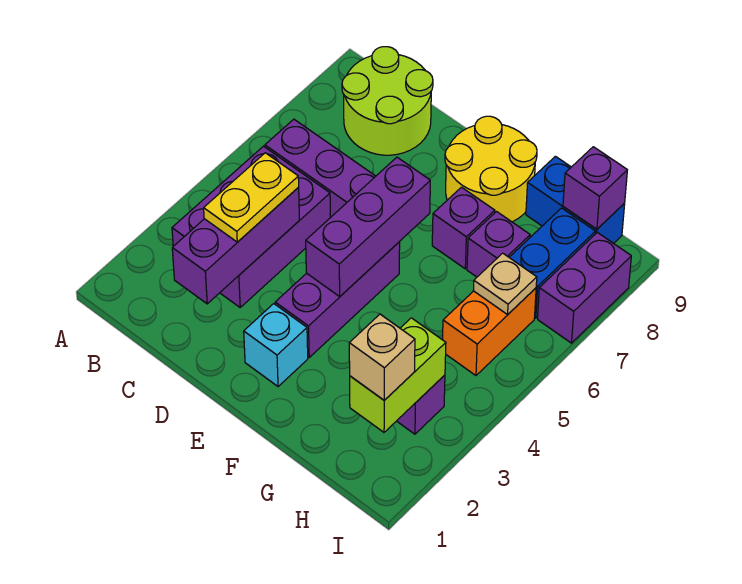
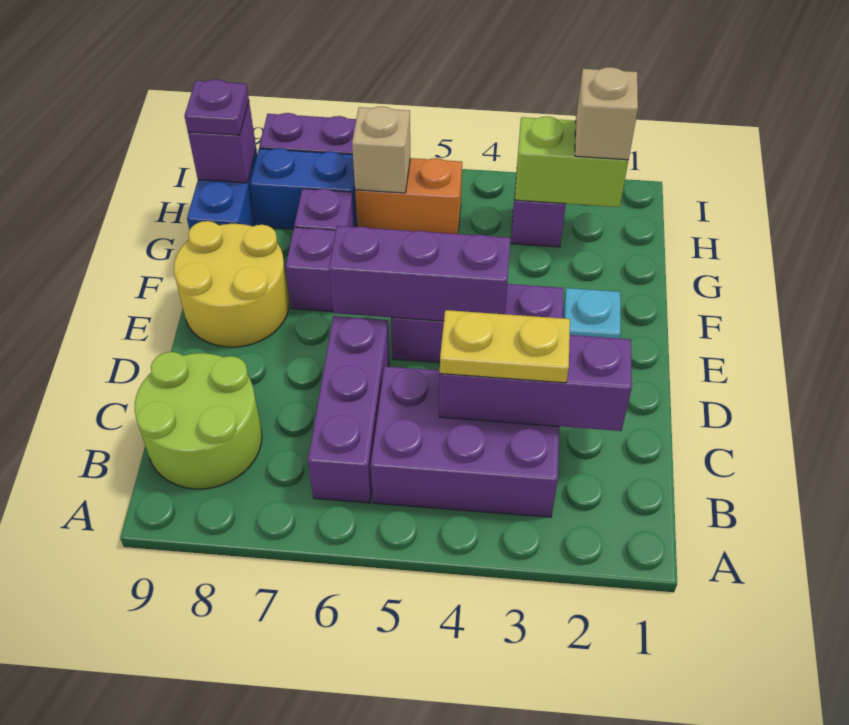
tan 1x1 plate [473,253,537,315] -> tan 1x1 brick [352,106,410,193]
none -> purple 1x1 plate [185,79,249,135]

